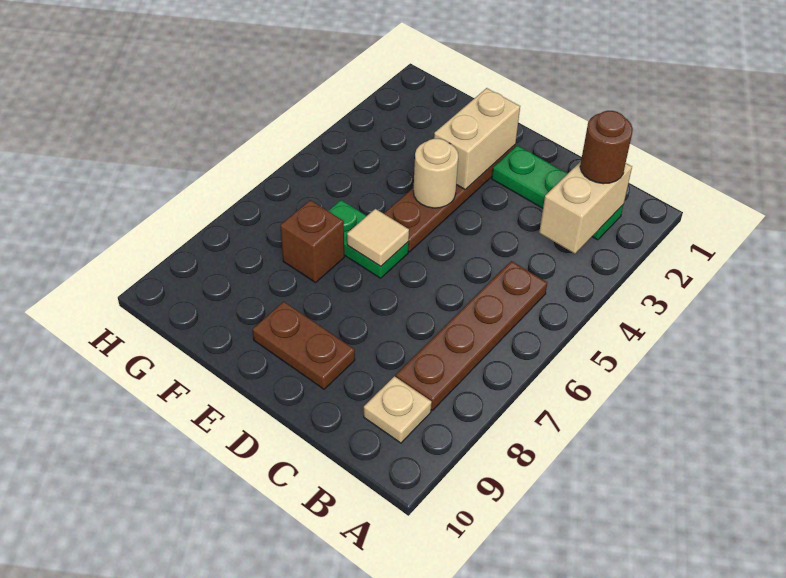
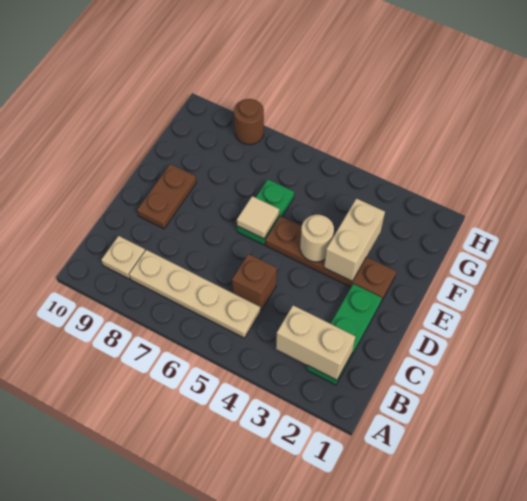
brown 1x1 round brick [580,111,633,184] -> brown 1x1 round brick moved to [234,99,264,145]
brown 1x4 plate [396,261,547,410] -> tan 1x4 plate [129,250,260,338]
tan 1x2 brick [434,88,520,190] -> tan 1x2 brick turned to [324,198,385,281]
brown 1x1 brick [280,200,344,282] -> brown 1x1 brick moved to [232,254,277,311]

